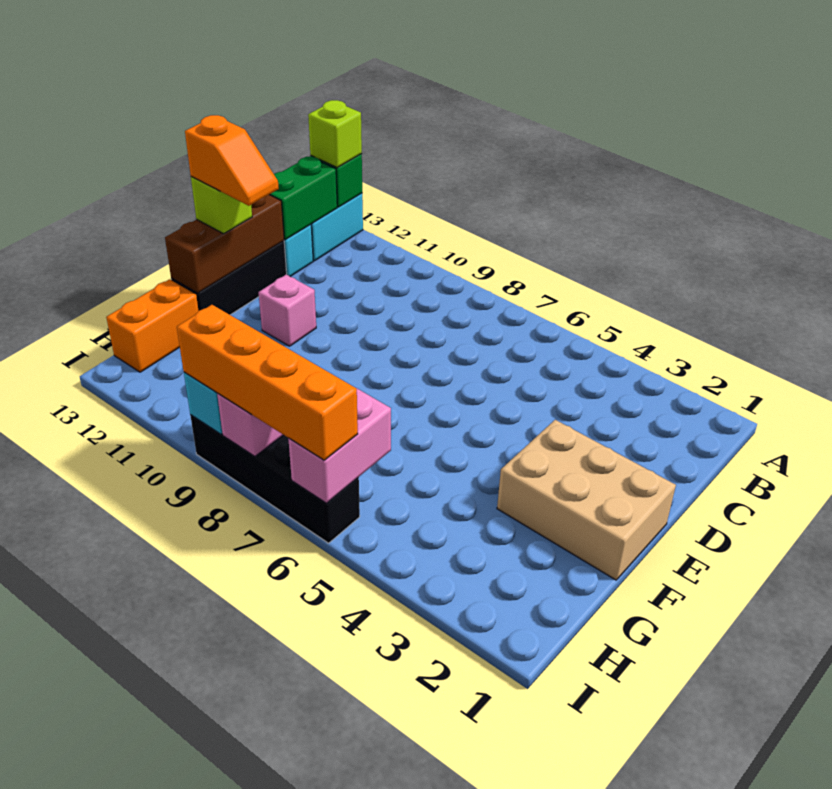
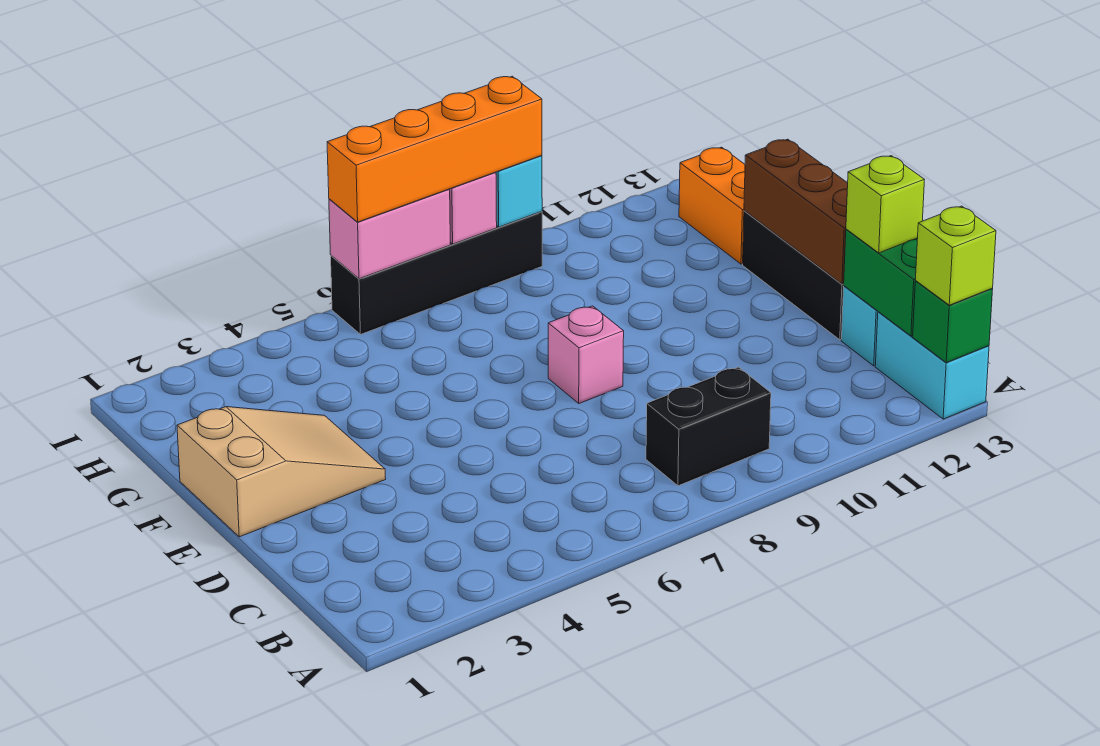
none -> black 1x2 brick [646,367,771,486]
tan 2x3 brick [497,420,676,580] -> tan 2x3 slope [177,407,386,537]
pink 1x1 brick [259,274,316,346] -> pink 1x1 brick moved to [548,306,624,403]
orange 1x2 slope [185,115,279,206] -> none
lime 1x1 brick [191,177,252,234] -> lime 1x1 brick moved to [846,156,925,253]
pink 1x2 brick [288,388,391,503] -> pink 1x2 brick turned to [329,189,450,279]

